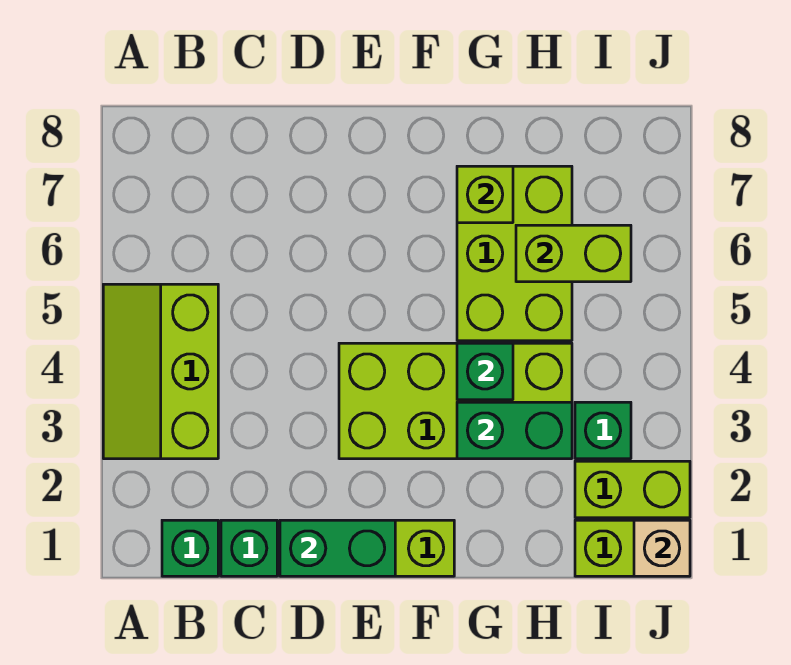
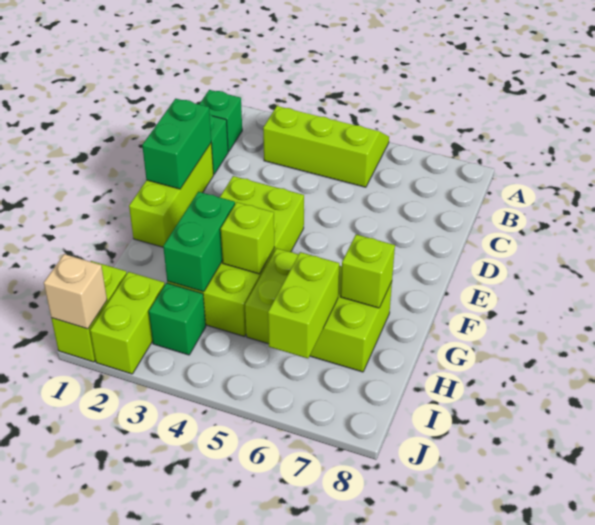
green 1x1 brick [457,343,513,400] -> lime 1x1 brick [221,202,274,274]

